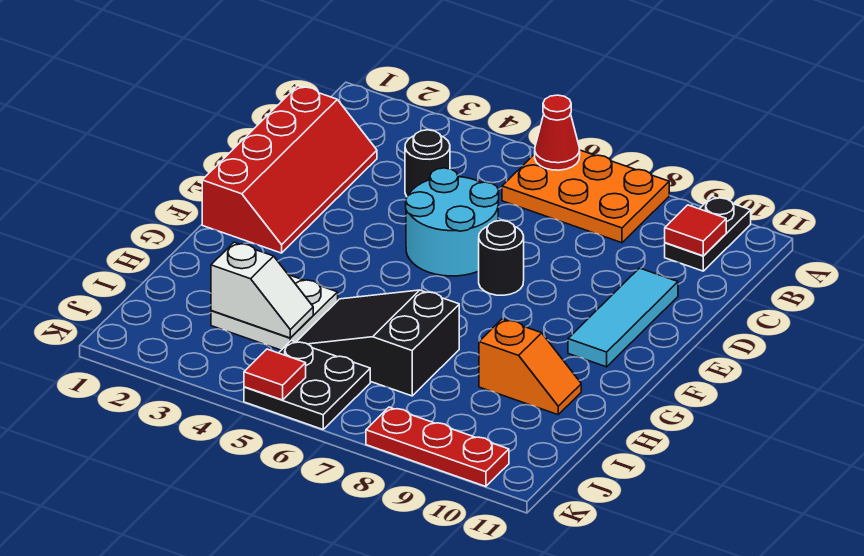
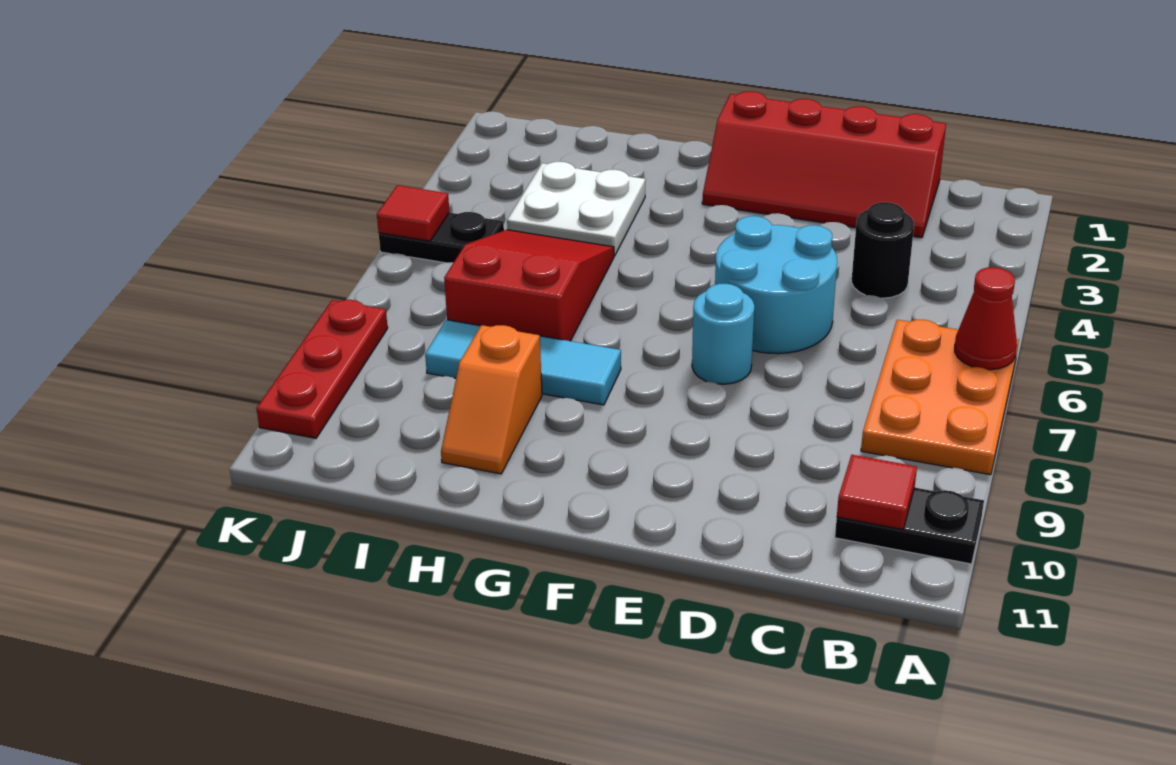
cyan 1x3 tile [568,268,678,367] -> cyan 1x3 tile moved to [425,320,621,405]
black 1x1 round brick [479,220,524,295] -> cyan 1x1 round brick [692,284,754,384]
black 2x3 slope [297,290,459,396] -> red 2x3 slope [444,230,614,341]
white 1x2 slope [211,242,313,338] -> none
black 2x2 plate [244,341,370,429] -> black 1x2 plate [379,212,504,263]

